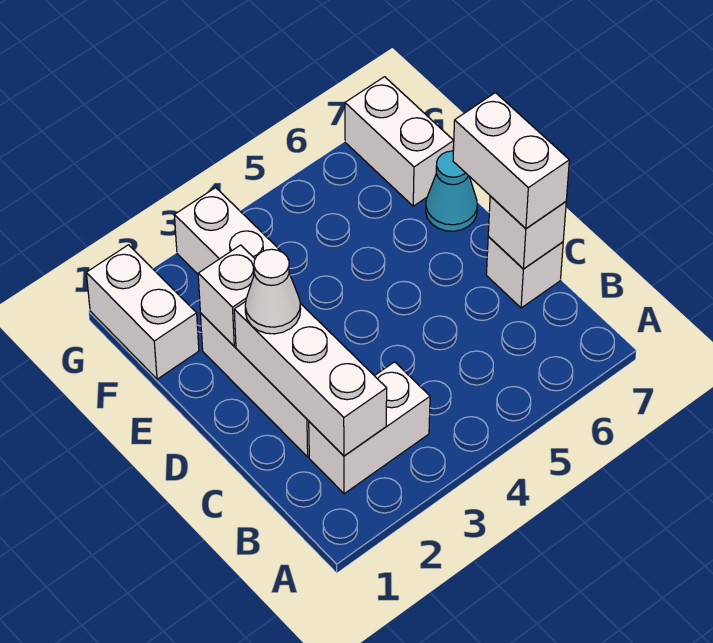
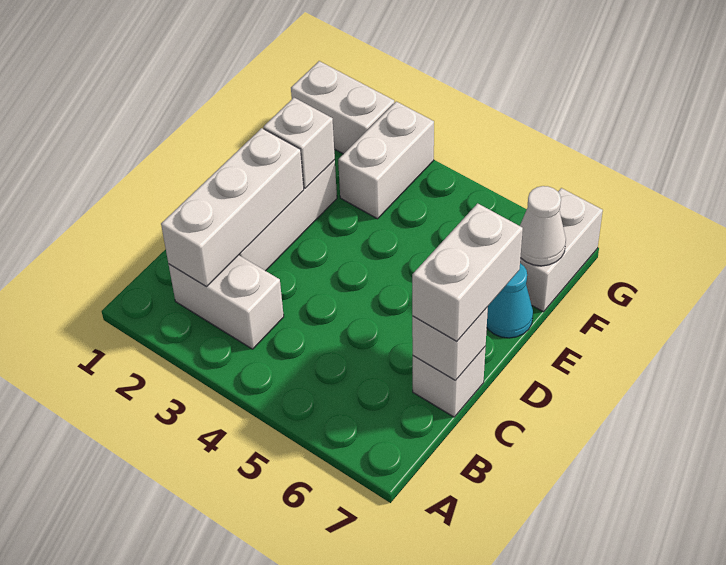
white 1x1 cone [245,249,301,334] -> white 1x1 cone moved to [520,186,566,266]
white 1x2 brick [86,245,199,379] -> white 1x2 brick turned to [291,61,394,154]

